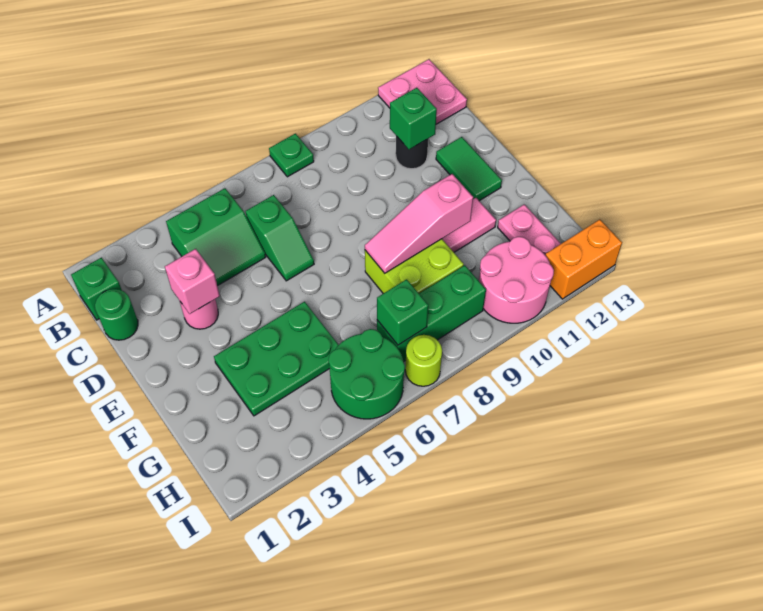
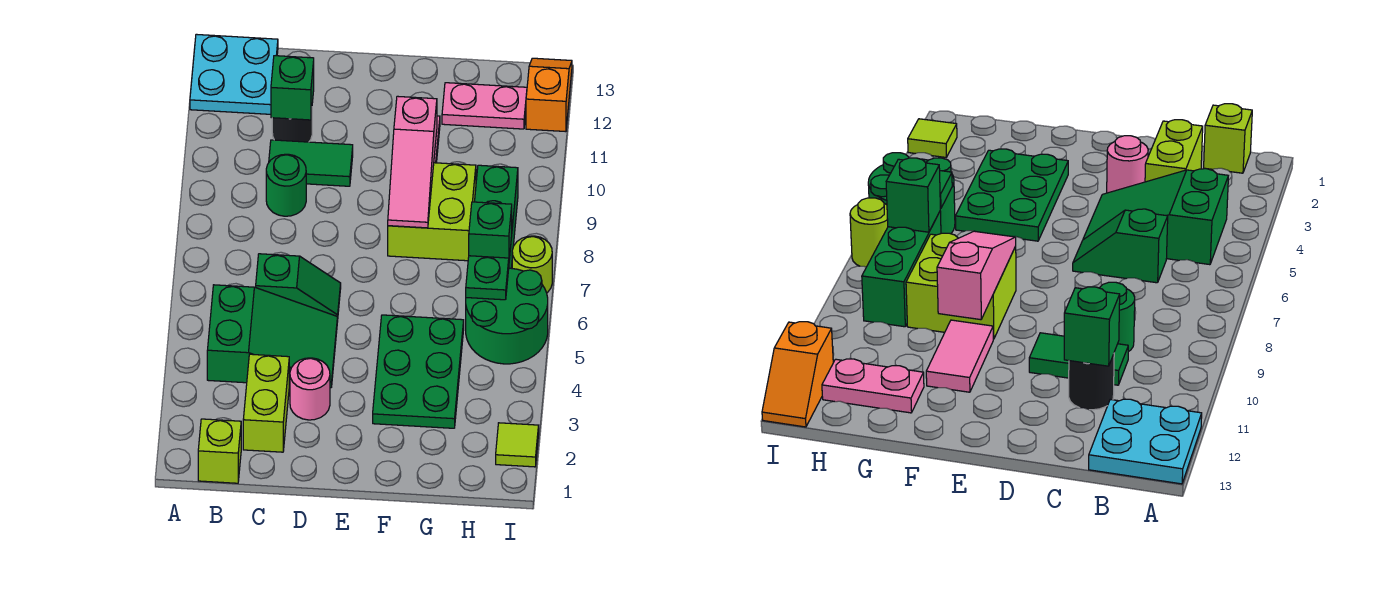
green 1x1 plate [269,134,314,177] -> green 1x1 plate moved to [466,256,509,300]
pink 2x2 plate [378,59,467,124] -> cyan 2x2 plate [190,34,278,114]
green 1x1 brick [71,258,122,320] -> lime 1x1 brick [198,419,241,483]
green 2x2 slope [166,188,266,286] -> green 2x3 slope [207,285,338,388]
green 1x1 round brick [95,289,138,340] -> green 1x1 round brick moved to [266,154,306,216]
none -> lime 1x2 brick [243,354,289,452]
pink 1x1 brick [165,249,220,314] -> none
green 1x2 tile [436,137,502,201] -> green 1x2 tile moved to [269,140,353,186]
pink 2x2 round brick [479,237,554,323] -> none
none -> lime 1x1 tile [496,423,539,467]
orange 1x2 brick [545,219,622,299] -> orange 1x2 slope [526,58,572,132]

